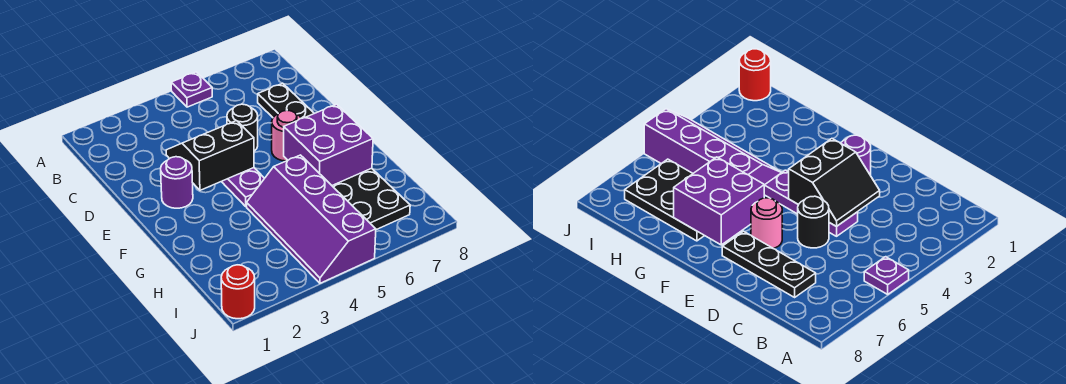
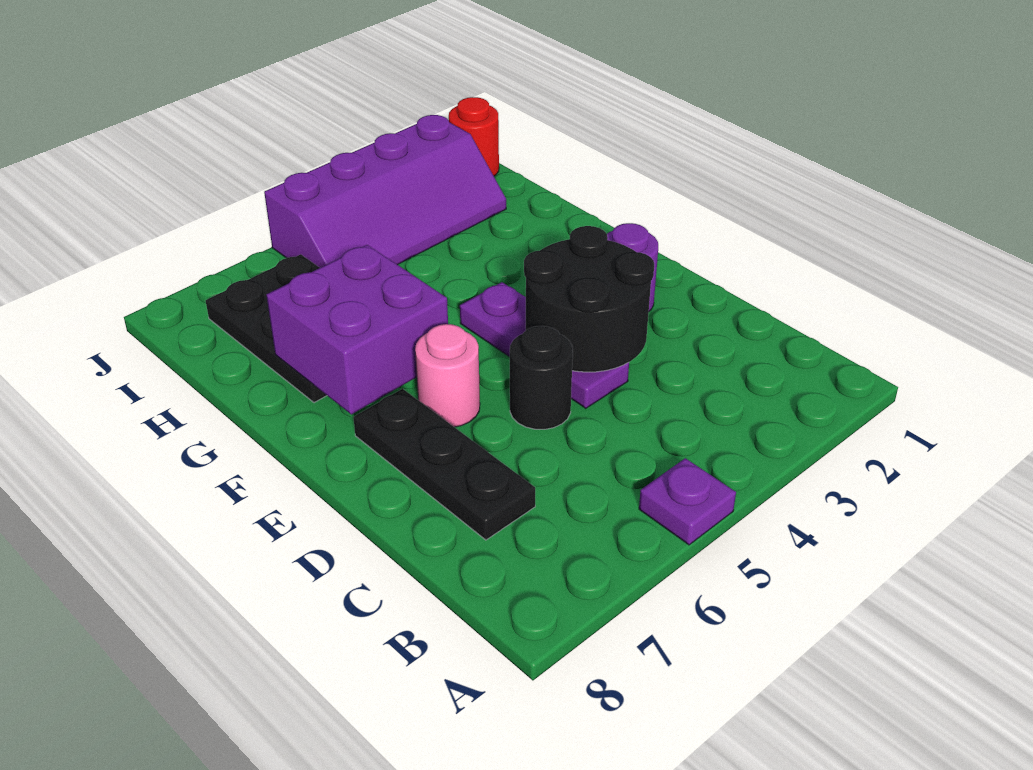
black 2x2 slope [166,121,254,190] -> black 2x2 round brick [524,226,654,372]
purple 2x4 slope [247,155,376,283] -> purple 2x4 slope turned to [264,115,506,268]

